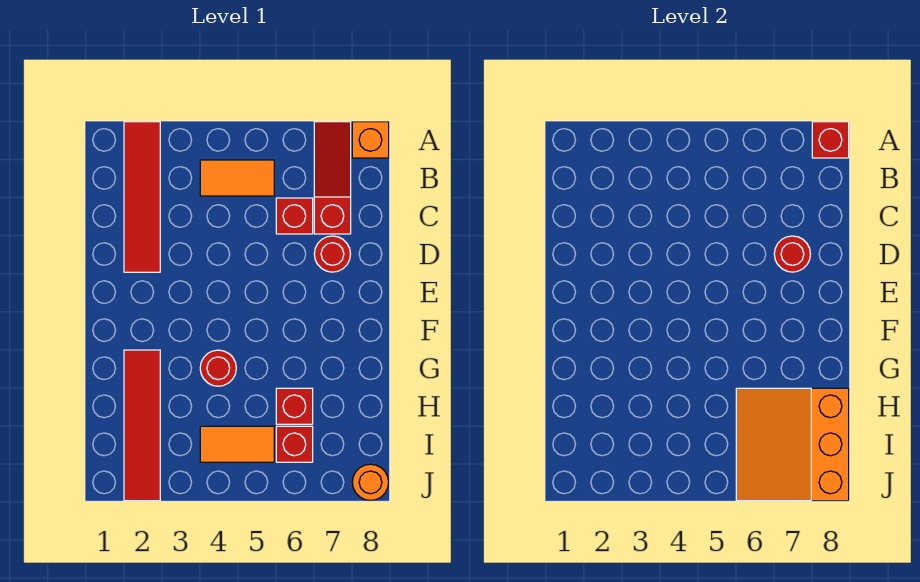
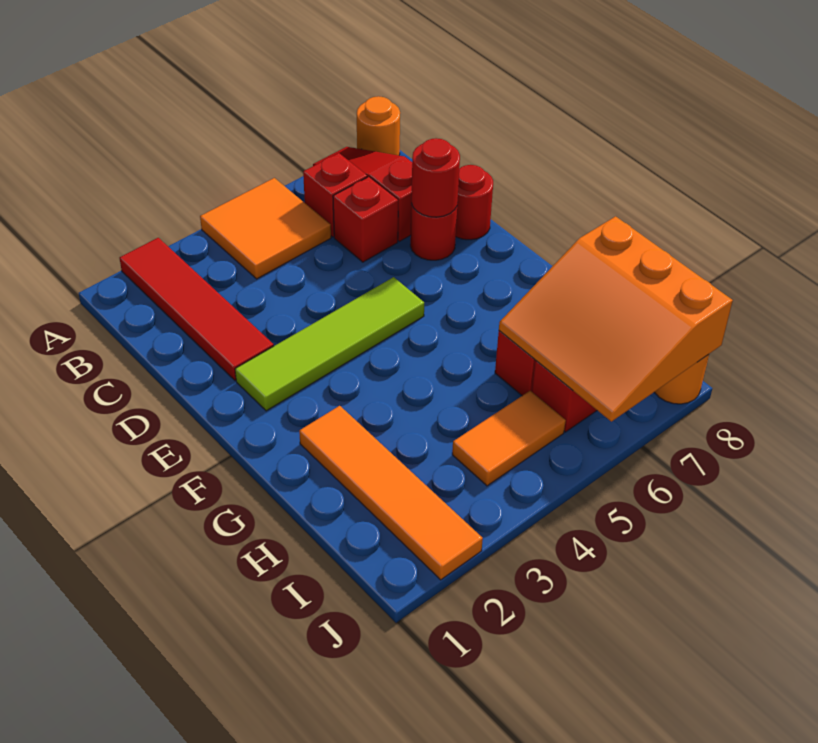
orange 1x1 brick [352,122,389,158] -> orange 1x1 round brick [357,96,400,155]
red 1x1 brick [812,122,849,158] -> red 1x1 brick moved to [303,153,367,237]
orange 1x2 tile [200,160,274,196] -> orange 2x2 tile [200,178,331,279]
none -> lime 1x4 tile [235,277,424,411]
red 1x4 tile [124,350,160,501] -> orange 1x4 tile [299,406,483,580]
red 1x1 round brick [200,350,236,386] -> red 1x1 round brick moved to [456,165,493,240]

